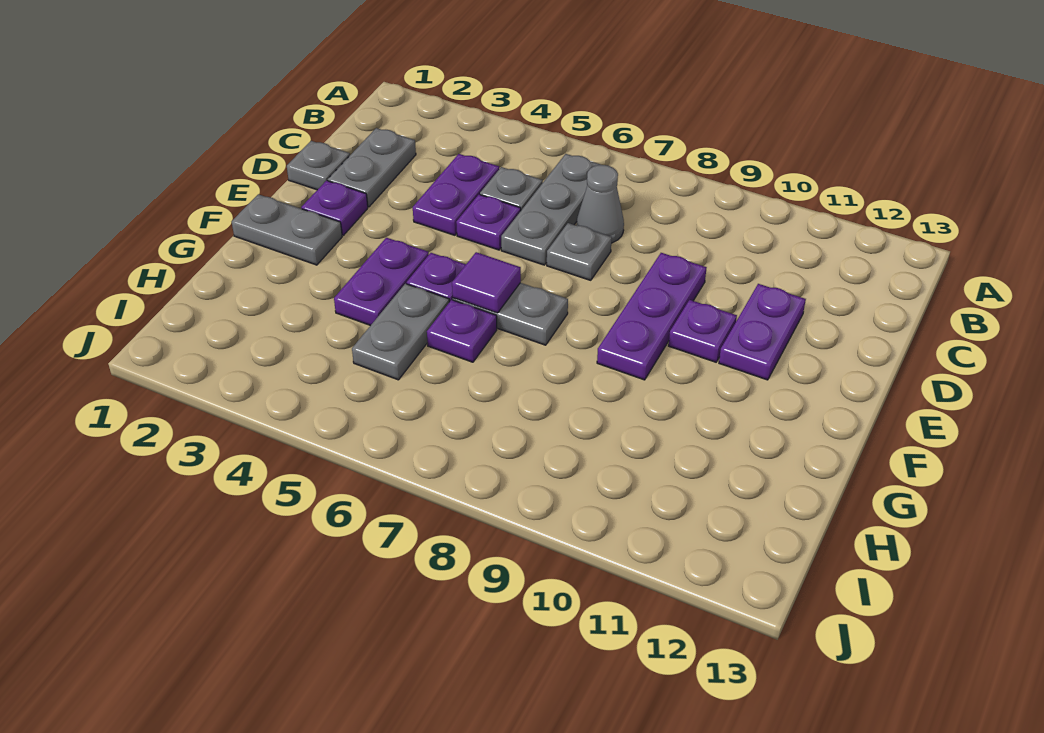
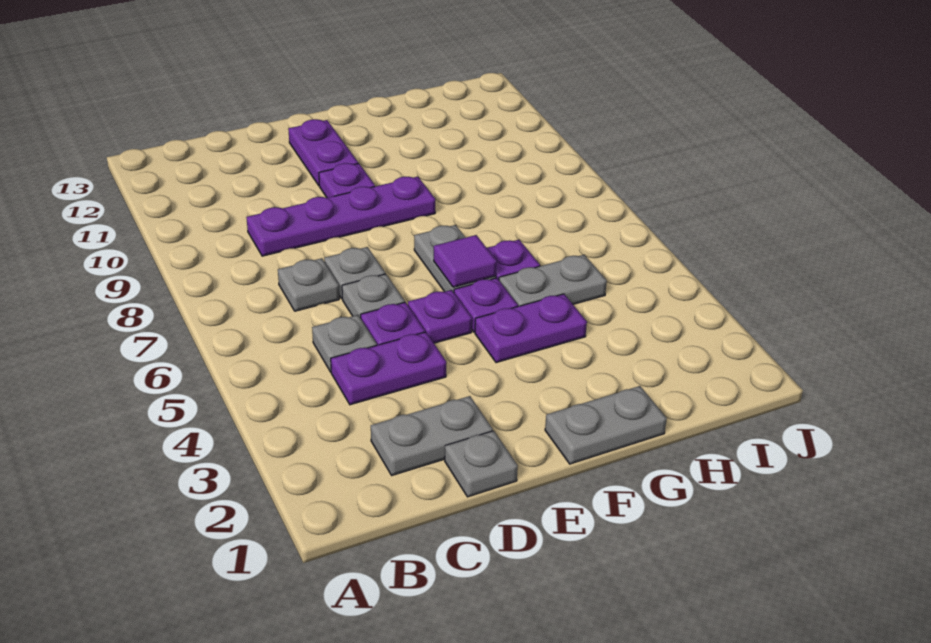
grey 1x3 plate [501,154,601,265] -> grey 1x1 plate [342,274,405,318]
grey 1x1 cone [577,165,624,243] -> grey 1x1 plate [278,258,339,311]
purple 1x3 plate [597,253,707,380] -> purple 1x4 plate [246,177,435,256]
purple 1x2 plate [719,284,806,380] -> purple 1x2 plate turned to [288,119,358,185]
purple 1x1 plate [301,181,368,235] -> purple 1x1 plate moved to [408,290,472,343]
grey 1x2 plate [232,194,342,265] -> grey 1x2 plate turned to [545,386,667,464]

